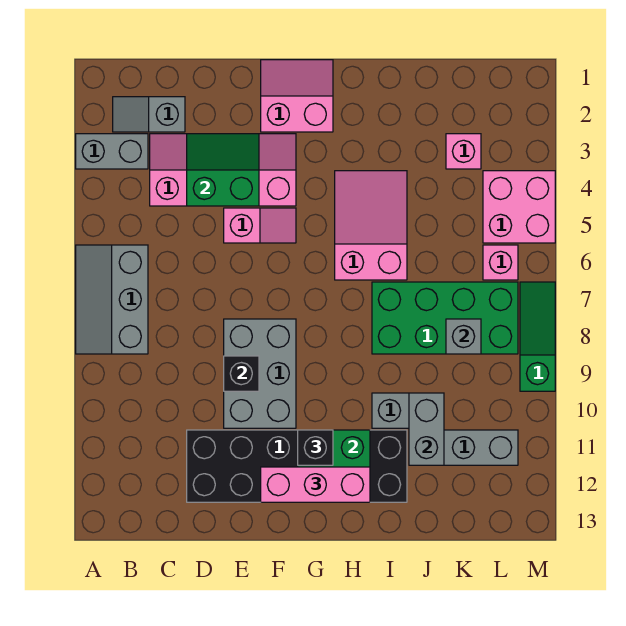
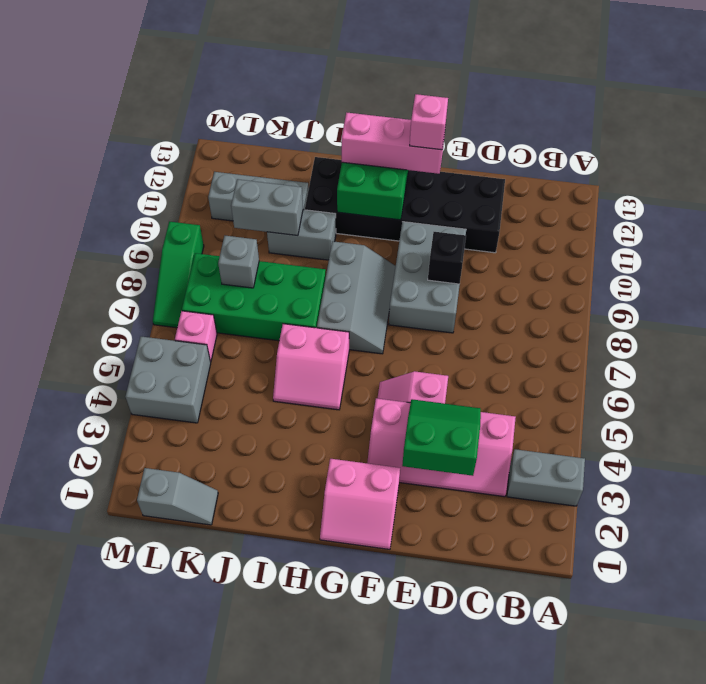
grey 2x3 slope [76,245,148,354] -> grey 2x3 slope moved to [317,241,396,354]
grey 1x2 slope [113,97,185,132] -> grey 1x2 slope moved to [137,468,218,525]
green 2x2 slope [187,134,259,206] -> green 2x2 slope turned to [402,399,481,476]
black 1x1 brick [298,430,333,465] -> none
pink 2x3 slope [335,171,407,280] -> pink 2x2 slope [273,324,349,410]
grey 1x2 brick [409,393,444,465] -> grey 1x2 brick turned to [231,179,303,236]
pink 1x1 brick [446,134,481,169] -> pink 1x1 brick moved to [410,94,448,150]
pink 2x2 brick [483,171,555,243] -> grey 2x2 brick [125,336,211,423]

